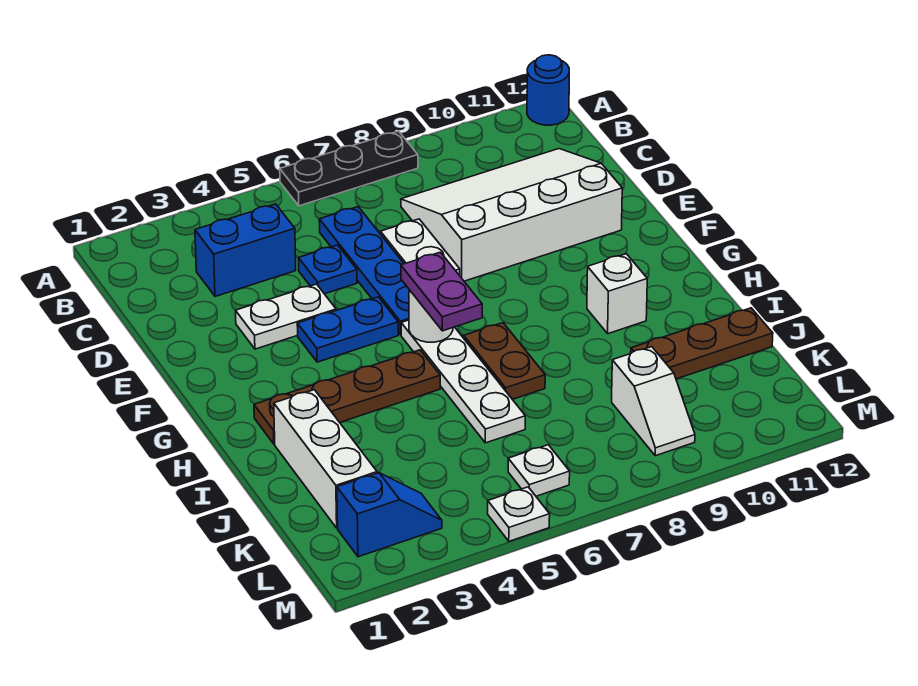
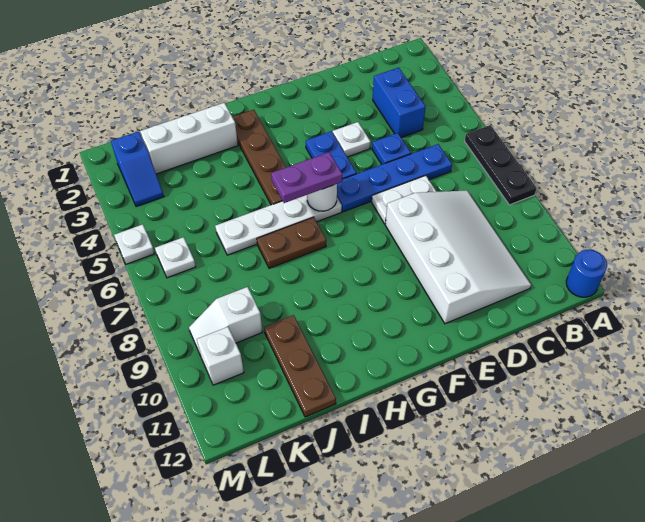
white 1x2 plate [236,284,336,349] -> white 1x1 plate [333,122,371,157]
white 1x1 brick [587,254,647,334] -> white 1x1 brick moved to [197,327,244,385]

